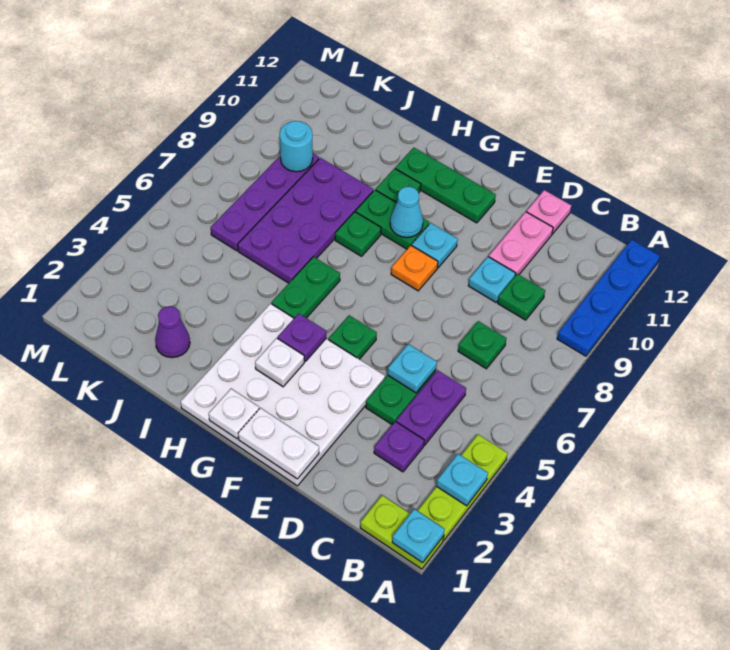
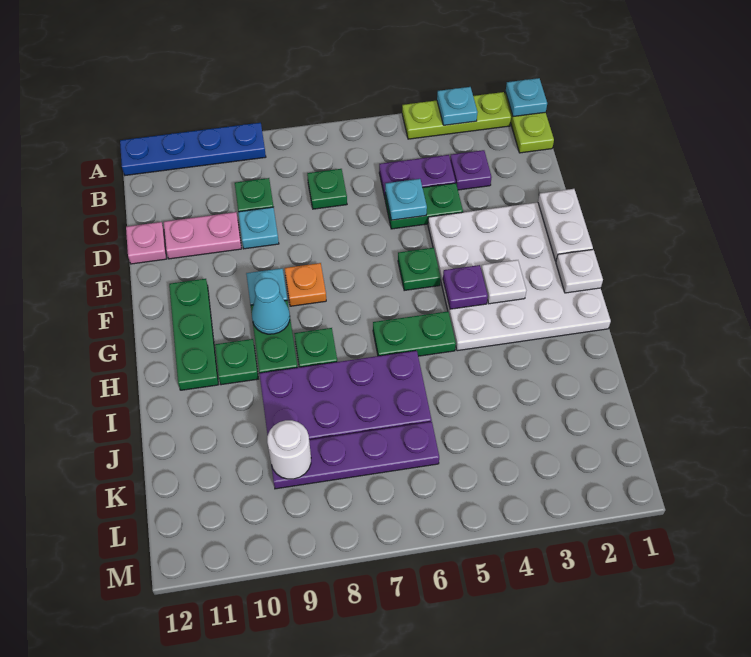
purple 1x1 cone [155,306,190,358] -> none
cyan 1x1 round brick [280,121,313,172] -> white 1x1 round brick [267,420,311,479]

